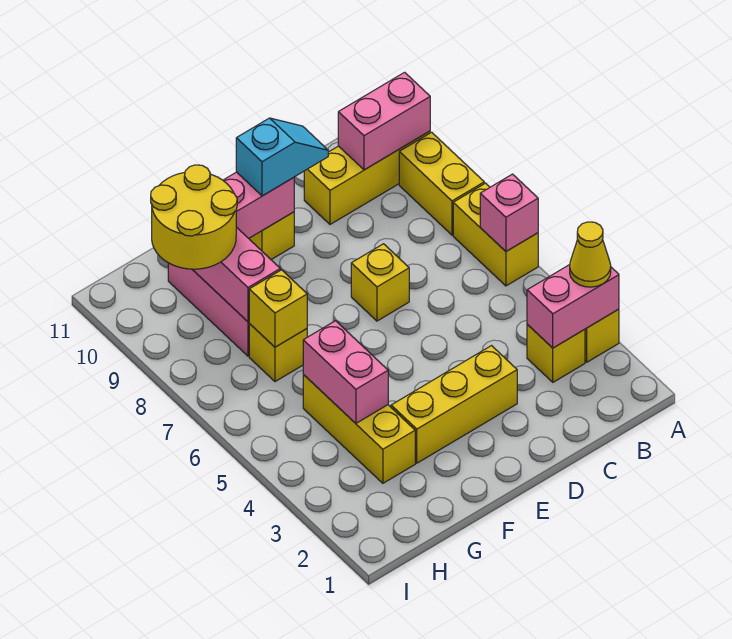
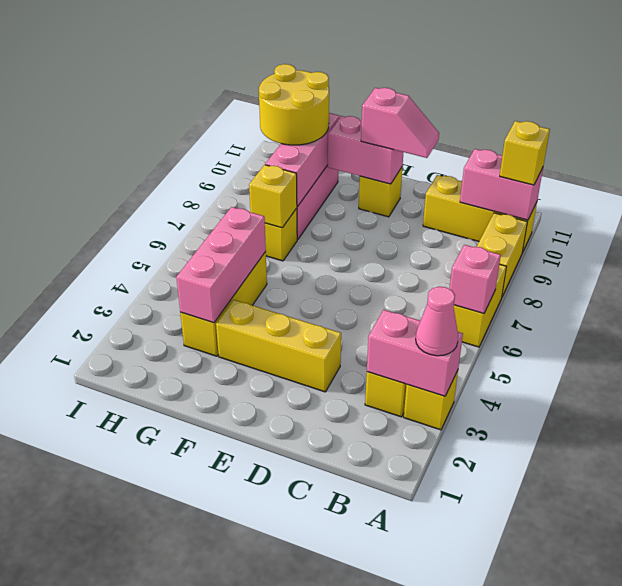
yellow 1x1 cone [570,222,611,287] -> pink 1x1 cone [416,287,458,356]
yellow 1x1 brick [351,244,409,321] -> yellow 1x1 brick moved to [500,121,550,185]
cyan 1x2 slope [236,118,328,196] -> pink 1x2 slope [361,88,439,158]
pink 1x2 brick [303,321,388,423] -> pink 1x3 brick [176,207,266,323]

